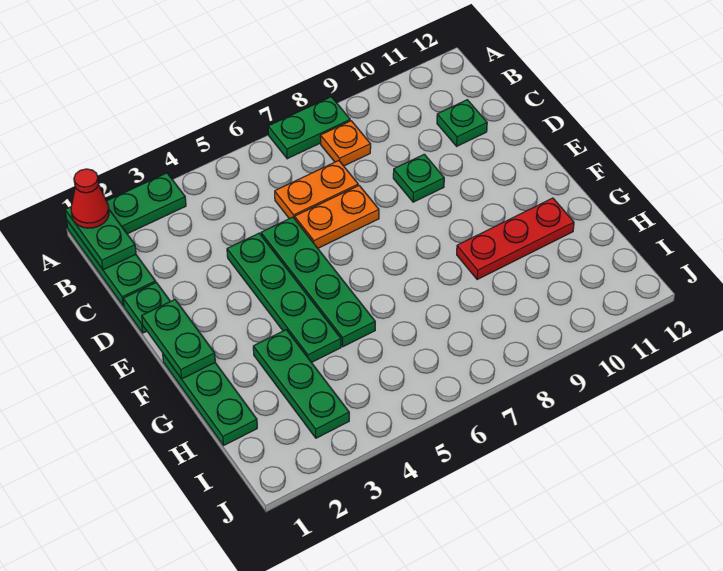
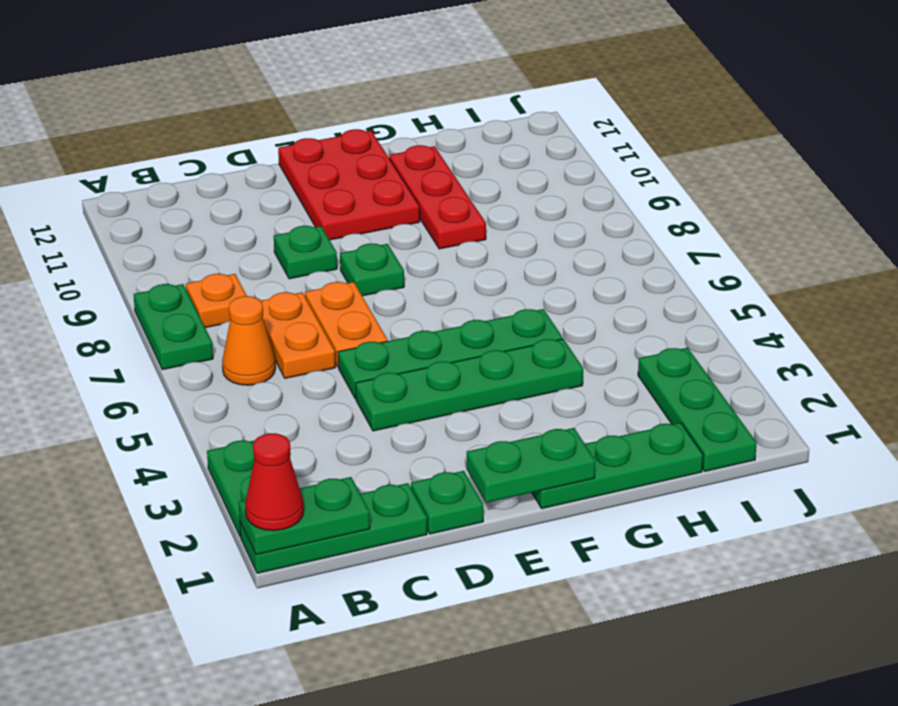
none -> orange 1x1 cone [222,296,276,385]
green 1x1 plate [437,100,487,146] -> green 1x1 plate moved to [340,244,404,296]
none -> red 2x3 plate [278,129,420,240]
green 1x3 plate [253,330,349,438] -> green 1x3 plate turned to [638,348,757,471]

